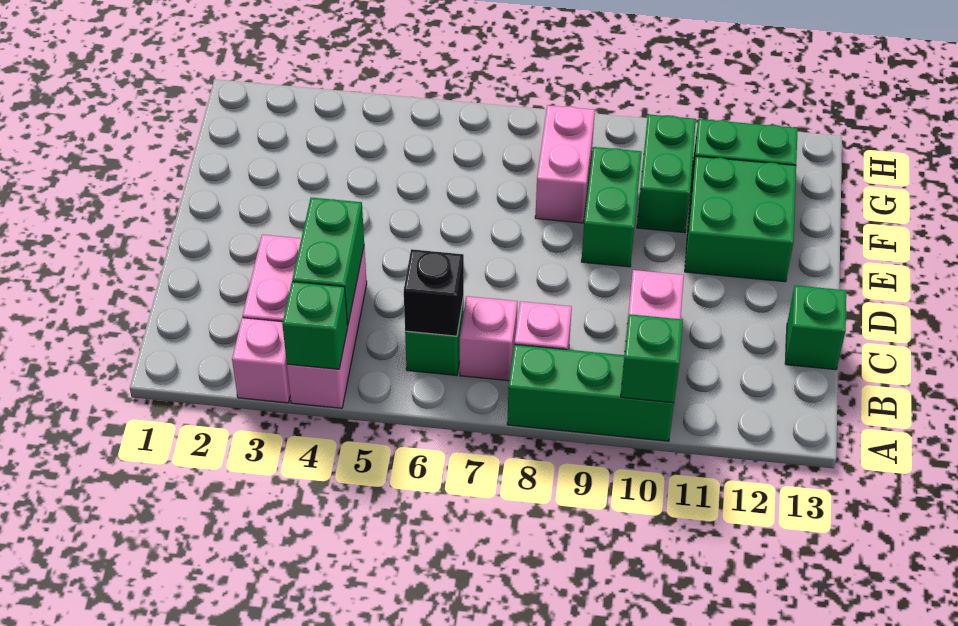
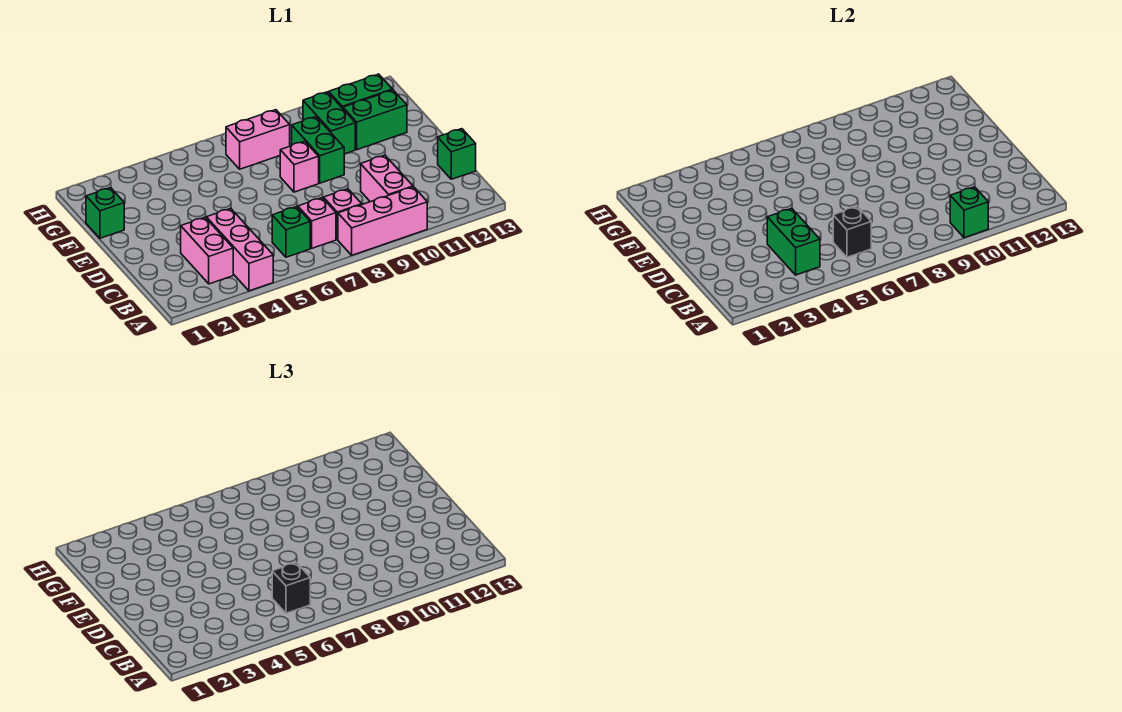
pink 1x1 brick [232,318,290,403] -> pink 1x1 brick moved to [280,141,319,192]
green 1x1 brick [282,282,348,369] -> green 1x1 brick moved to [86,188,124,238]
green 1x3 brick [507,344,674,441] -> pink 1x3 brick [338,187,427,255]
none -> black 1x1 brick [272,562,310,613]
green 2x2 brick [685,156,796,282] -> green 1x2 brick [343,90,407,150]
pink 1x2 brick [535,105,595,223] -> pink 1x2 brick turned to [226,110,290,169]

